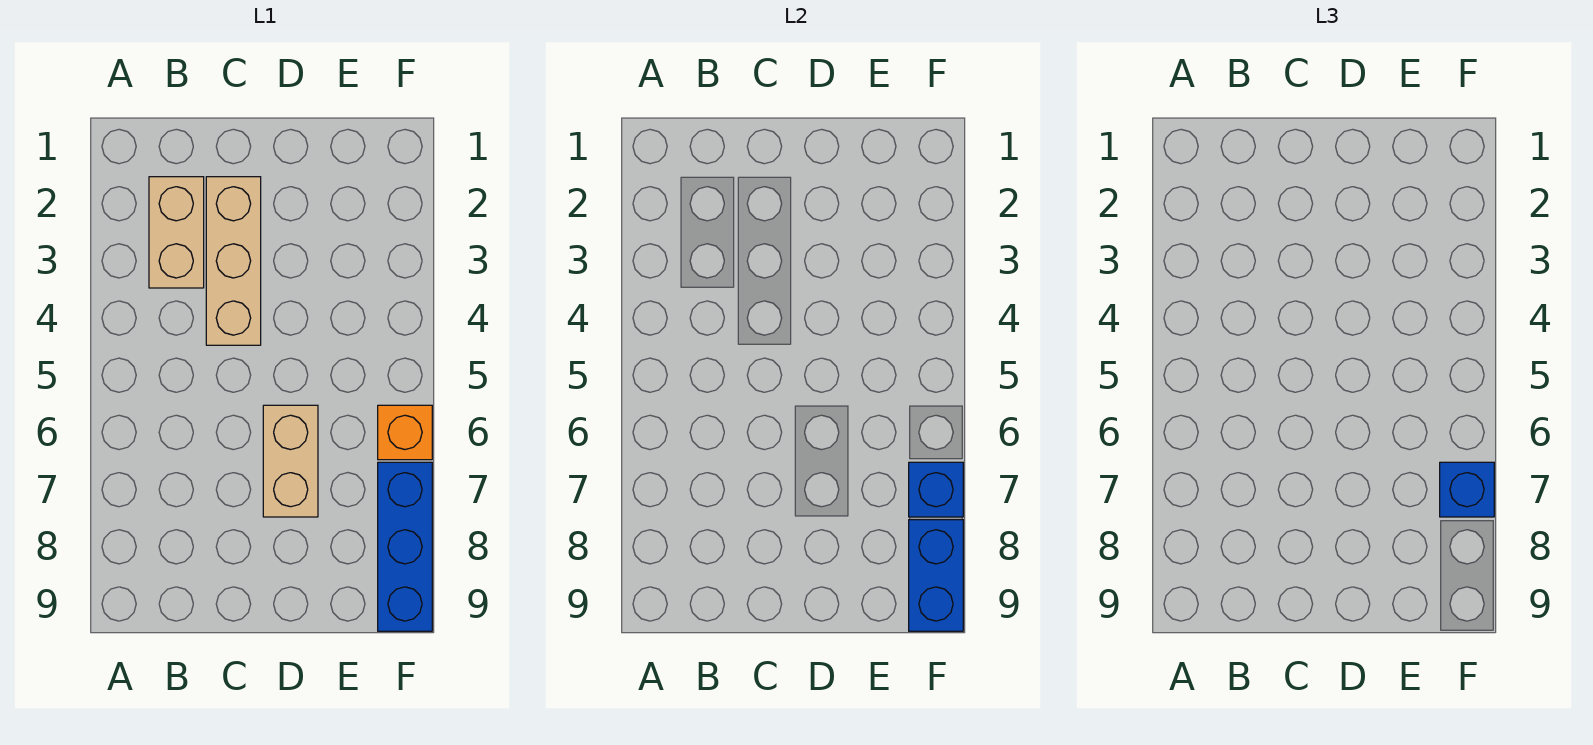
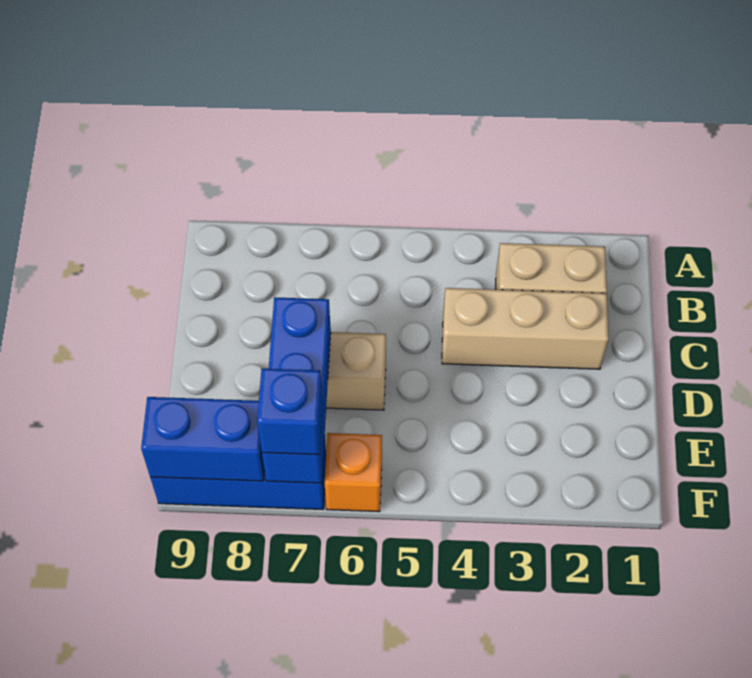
blue 1x1 brick [909,462,963,517] -> blue 1x3 brick [262,297,331,483]

